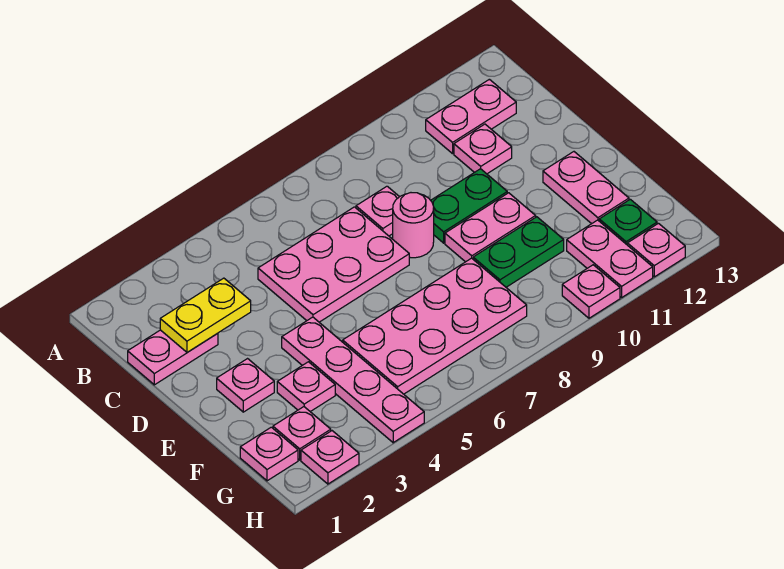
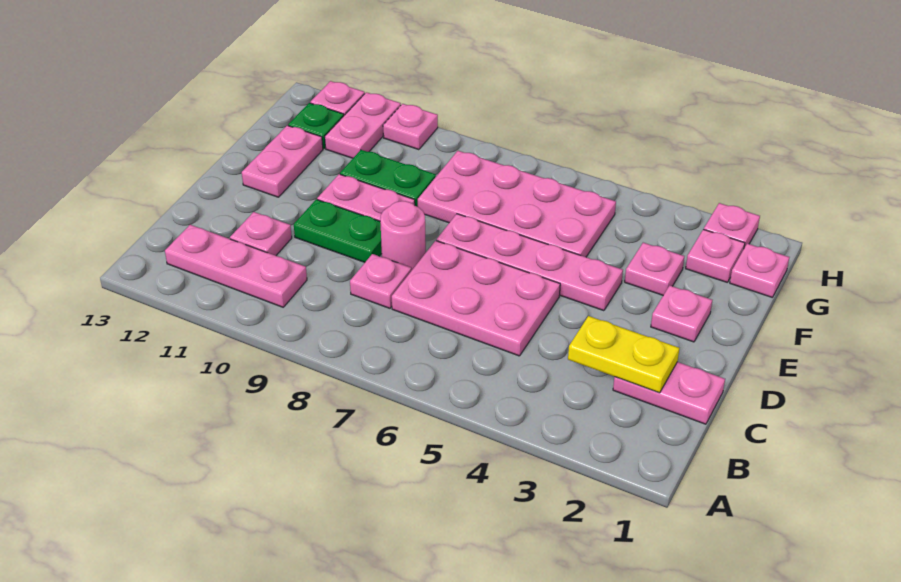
pink 1x2 plate [426,79,516,154] -> pink 1x3 plate [165,225,307,307]
pink 1x4 plate [282,317,424,443] -> pink 1x4 plate turned to [437,214,623,311]

